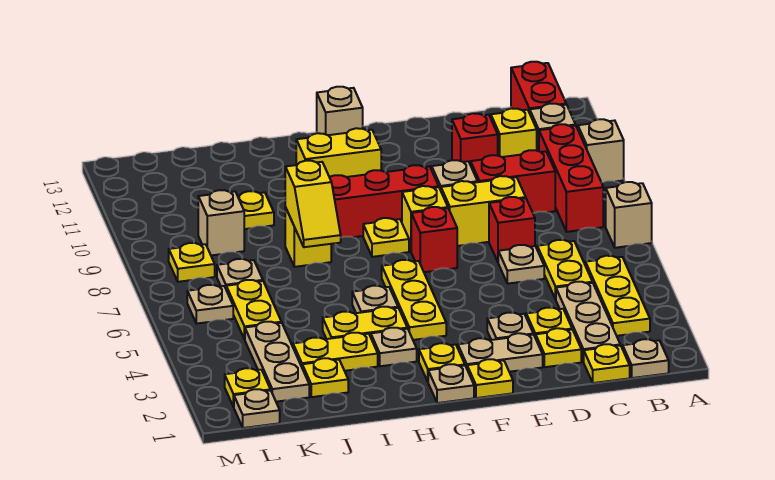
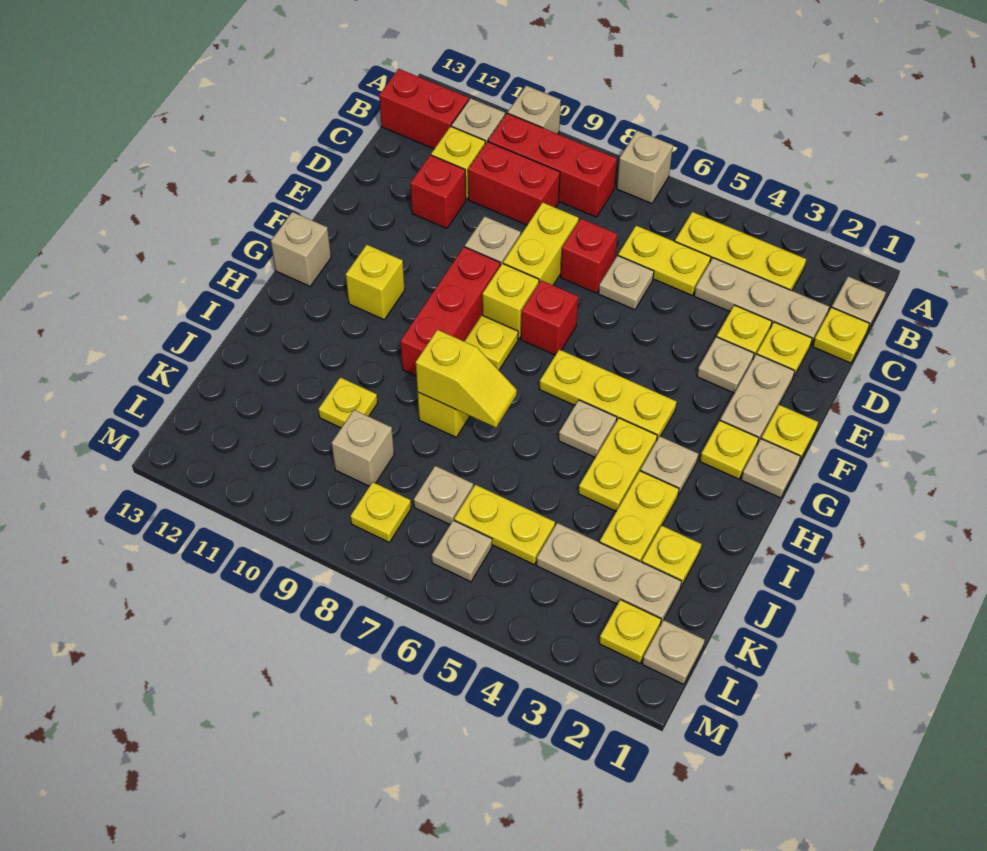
red 1x2 brick [471,150,555,213] -> red 1x2 brick turned to [468,142,560,225]
yellow 1x2 brick [296,128,381,177] -> yellow 1x1 brick [346,245,405,320]

